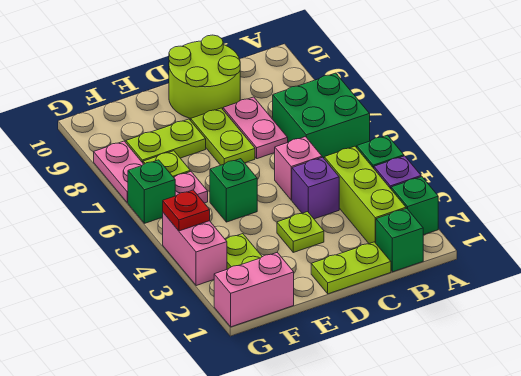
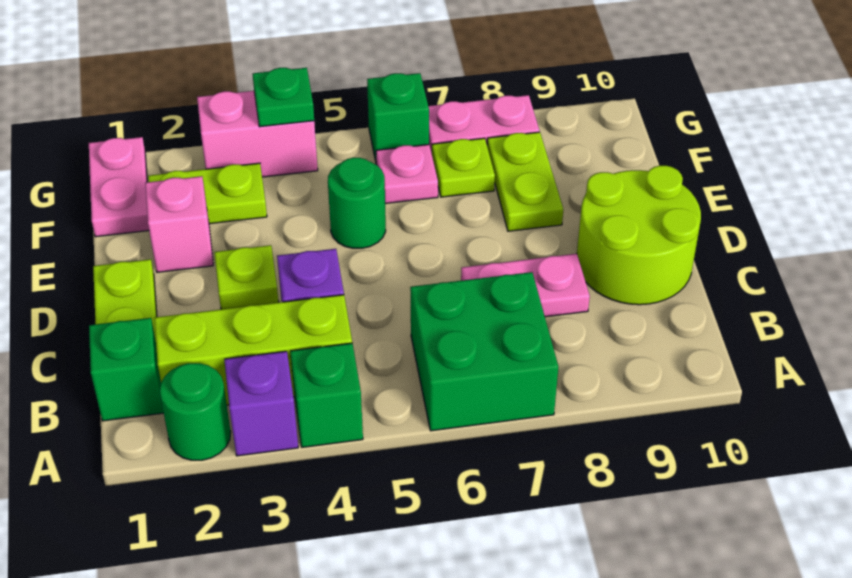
green 1x1 brick [391,177,438,235] -> green 1x1 round brick [160,363,231,460]
pink 1x1 brick [275,137,322,200] -> pink 1x1 brick moved to [145,176,213,272]
lime 1x2 plate [191,108,255,165] -> none
green 1x1 brick [210,159,257,222] -> green 1x1 round brick [328,158,386,248]
pink 1x2 brick [214,252,294,327] -> pink 1x2 plate [89,137,149,237]
red 1x1 plate [163,190,210,231] -> green 1x1 plate [253,68,314,127]

